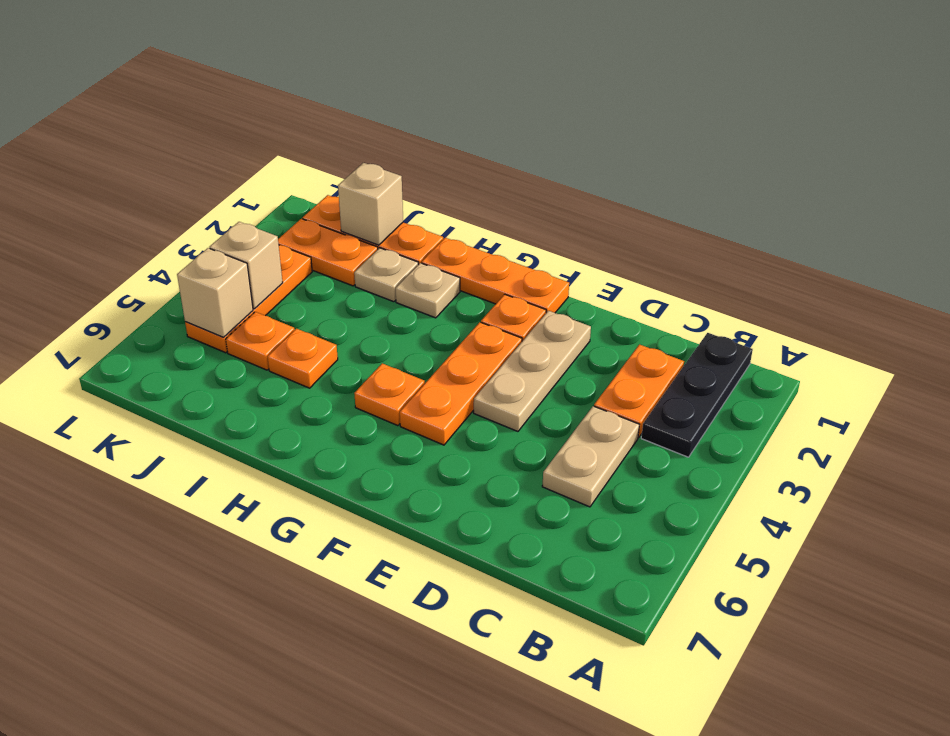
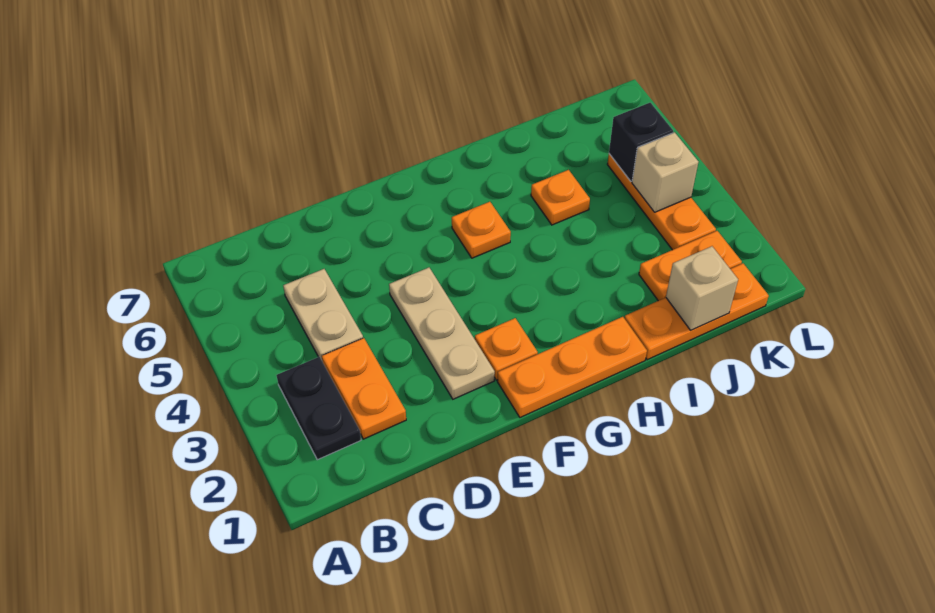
black 1x3 plate [641,333,753,457] -> black 1x2 plate [277,357,361,460]
orange 1x3 plate [400,322,522,445] -> none
tan 1x1 plate [396,263,460,318] -> none
tan 1x1 plate [354,248,418,302] -> none
orange 1x1 plate [226,312,295,370] -> none
tan 1x1 brick [177,248,253,337] -> black 1x1 brick [609,103,673,181]

